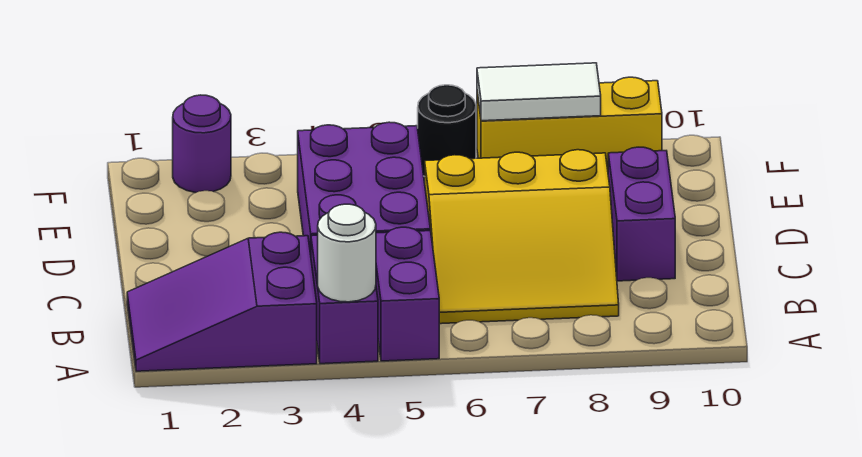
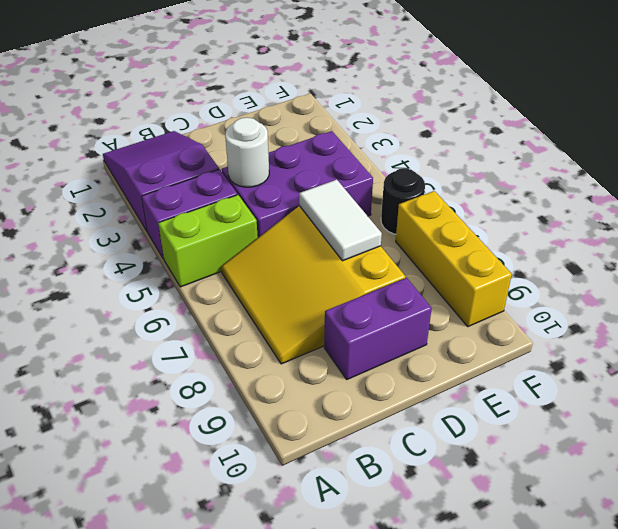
white 1x1 round brick [318,204,376,302] -> white 1x1 round brick moved to [225,118,269,187]
purple 1x2 brick [376,227,439,361] -> lime 1x2 brick [158,195,258,287]
purple 1x1 round brick [173,95,231,193] -> none
white 1x2 tile [477,63,601,121] -> white 1x2 tile moved to [299,180,382,261]

